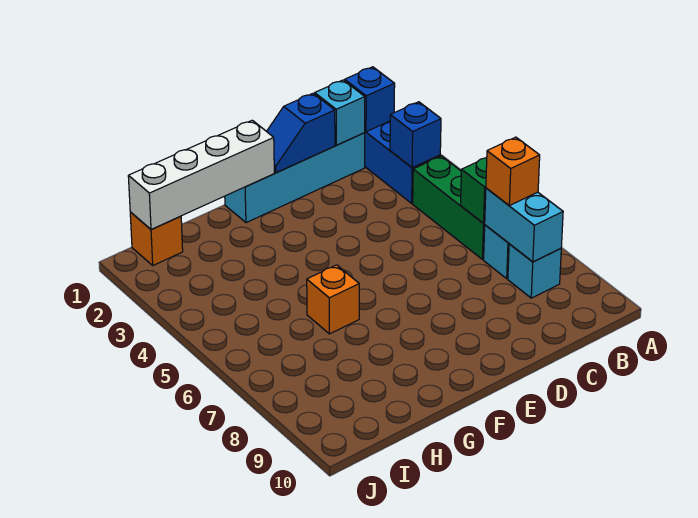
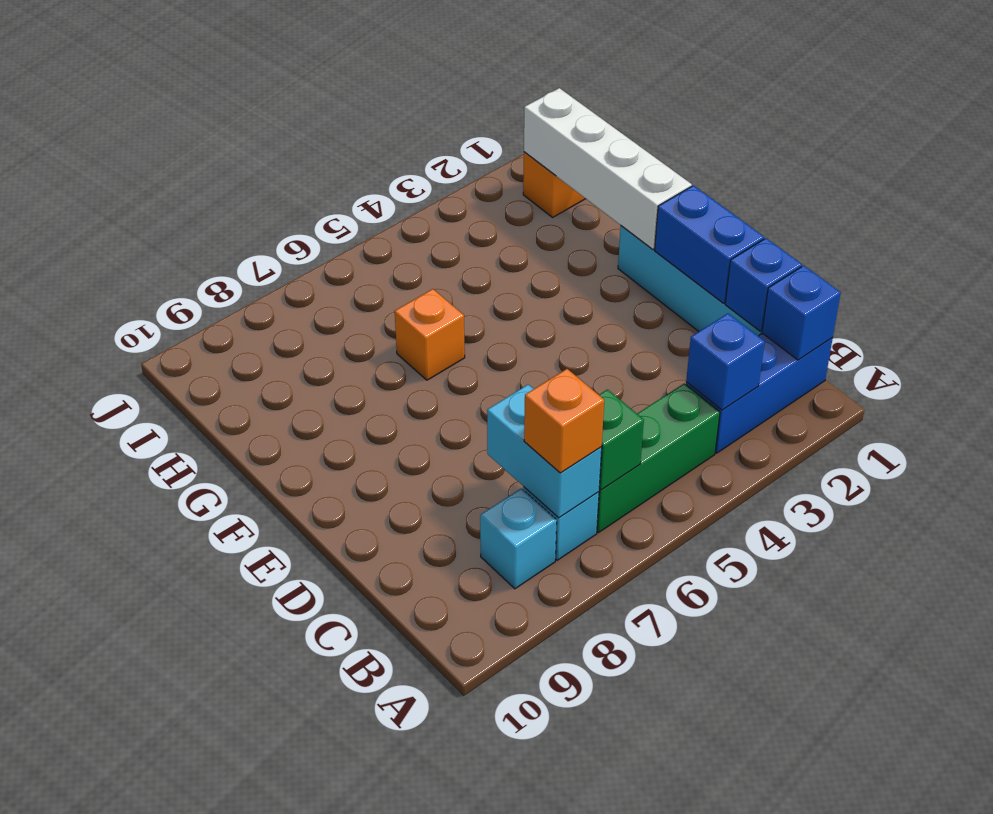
cyan 1x2 brick [485,188,563,262] -> cyan 1x2 brick turned to [487,385,602,518]
cyan 1x1 brick [315,80,365,145] -> blue 1x1 brick [725,238,802,331]
blue 1x2 slope [267,93,335,173] -> blue 1x2 brick [655,186,764,303]

